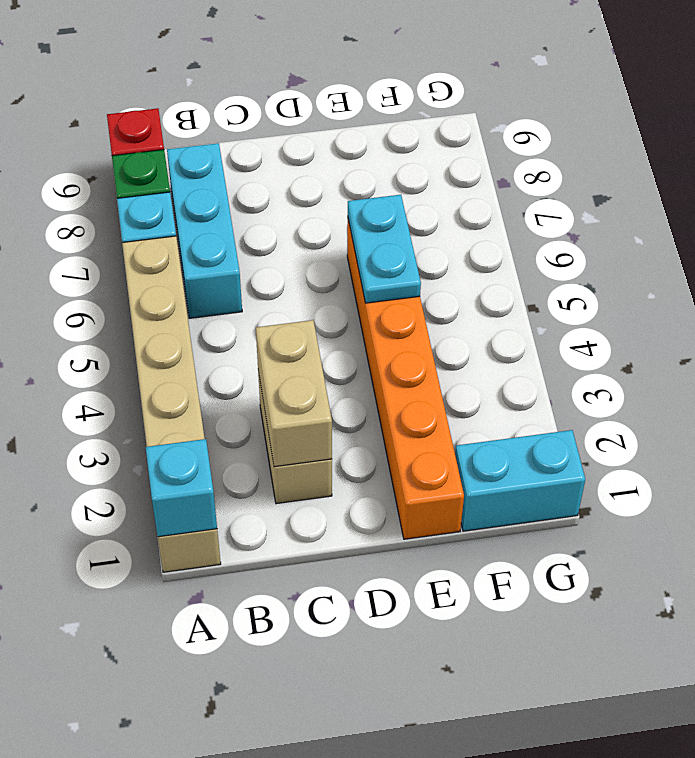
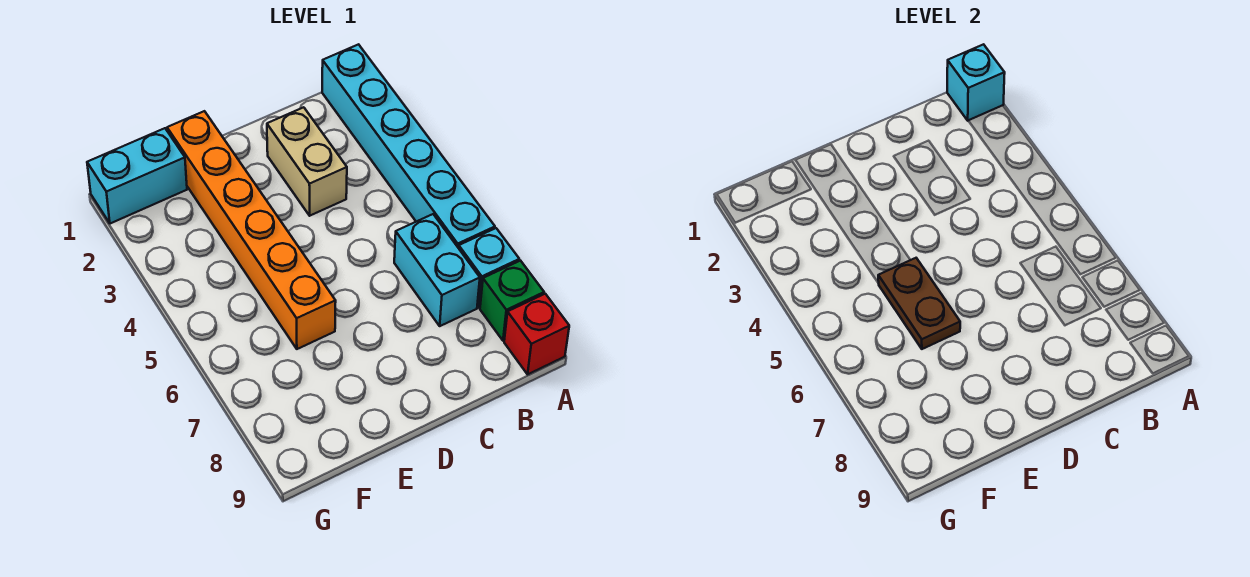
tan 1x6 brick [122,236,221,572] -> cyan 1x6 brick [322,44,495,248]
cyan 1x3 brick [167,143,242,318] -> cyan 1x2 brick [394,214,480,326]
tan 1x2 brick [256,320,332,467] -> none
cyan 1x2 plate [348,195,421,303] -> brown 1x2 plate [878,258,960,349]

